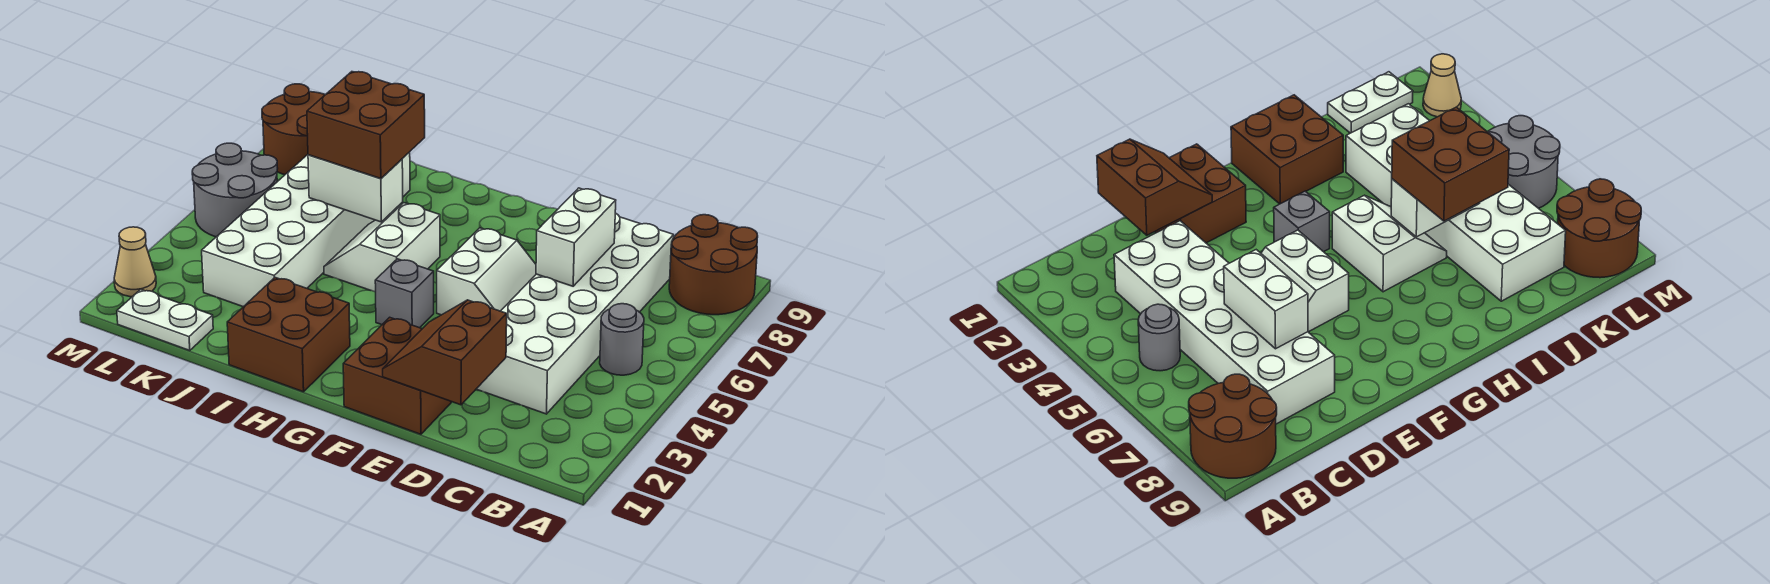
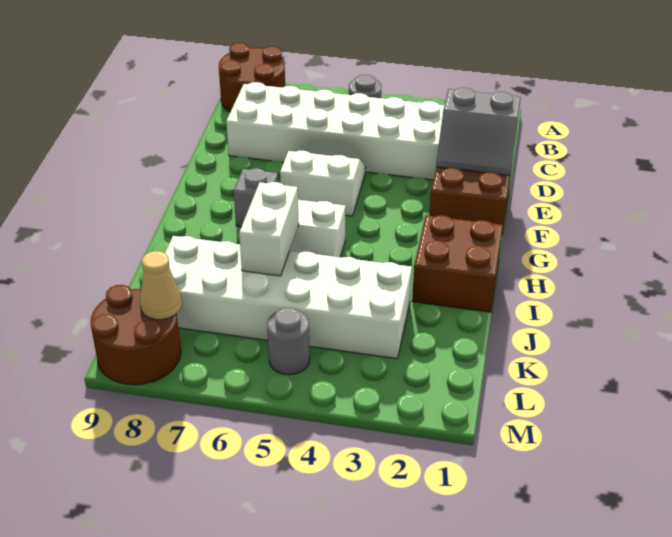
brown 2x2 slope [383,300,507,405] -> grey 2x2 slope [436,88,521,176]
white 1x2 brick [536,188,616,286] -> none
grey 1x1 brick [375,259,434,328] -> grey 1x1 brick moved to [234,168,278,227]
brown 2x2 brick [307,72,425,179] -> none
white 1x2 plate [117,289,213,351] -> none
grey 2x2 round brick [192,143,278,237] -> grey 1x1 round brick [267,308,310,375]
tan 1x1 cone [114,227,156,297] -> tan 1x1 cone moved to [140,251,182,320]

